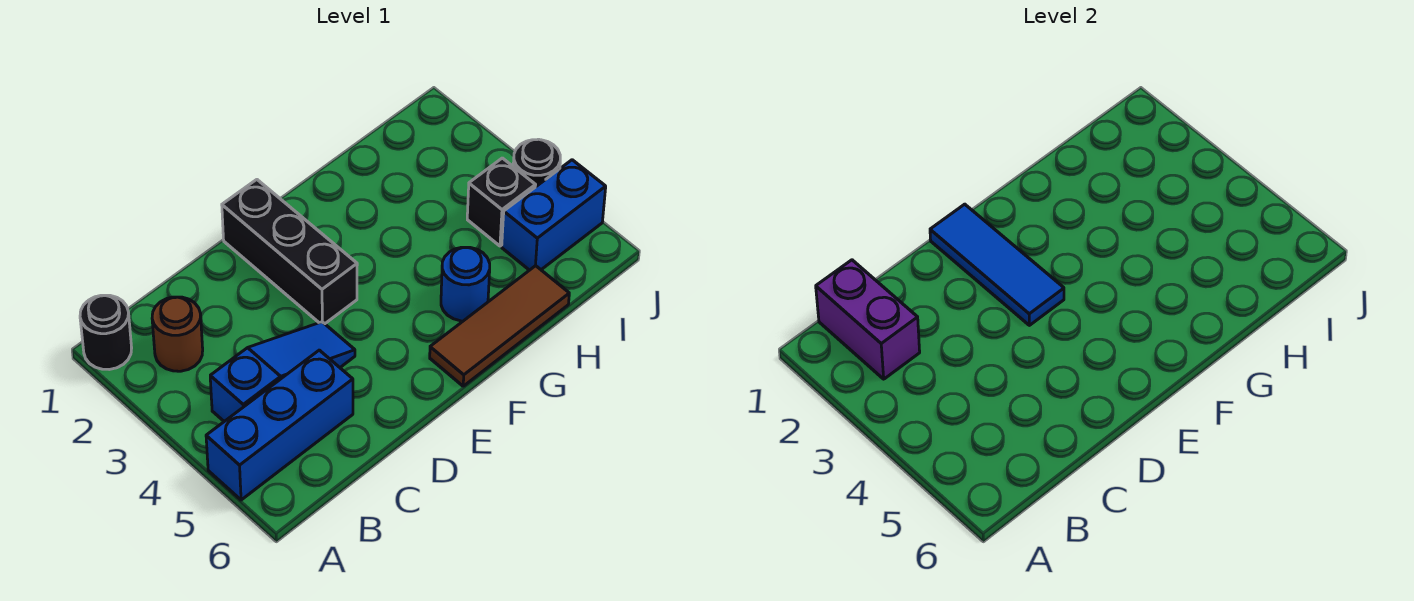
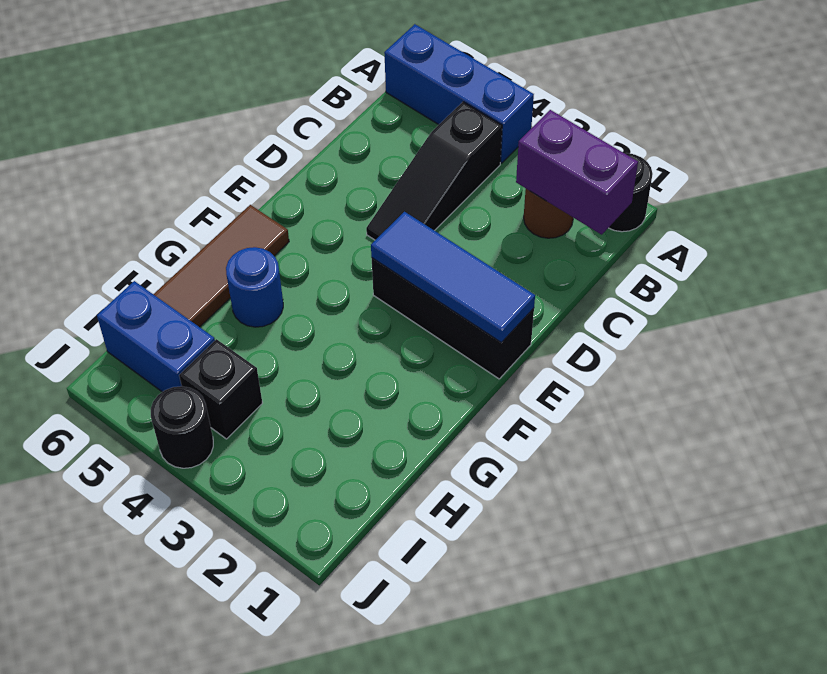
blue 1x3 brick [206,350,353,500] -> blue 1x3 brick turned to [384,24,534,163]
blue 1x3 slope [210,322,355,421] -> black 1x3 slope [366,102,502,240]
blue 1x2 brick [502,160,606,270] -> blue 1x2 brick turned to [97,281,215,392]

